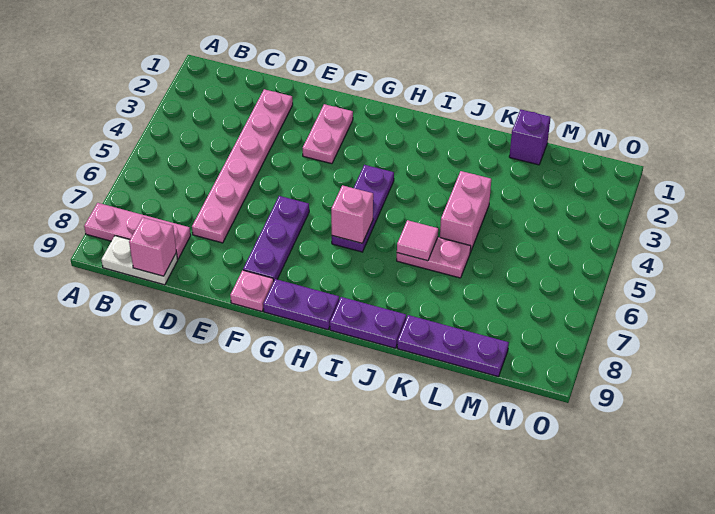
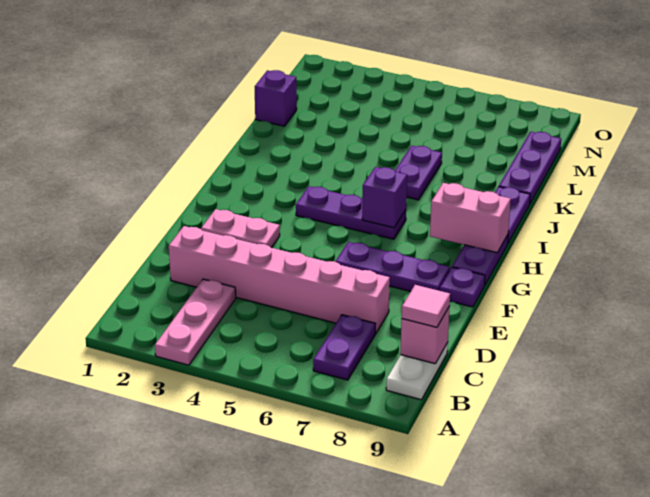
pink 1x3 plate [84,203,191,259] -> pink 1x3 plate moved to [155,279,236,365]
none -> purple 1x2 plate [313,315,376,380]
pink 1x6 plate [192,89,293,243] -> pink 1x6 brick [169,226,390,333]
pink 1x1 plate [230,270,274,312] -> purple 1x1 plate [440,267,485,307]
pink 1x1 brick [331,185,373,243] -> purple 1x1 brick [362,167,407,228]
pink 1x2 plate [397,237,471,278] -> purple 1x2 plate [395,146,442,200]
pink 1x1 tile [397,220,438,261] -> pink 1x1 tile moved to [402,285,450,327]
pink 1x2 brick [440,171,491,252] -> pink 1x2 brick moved to [430,183,511,253]

